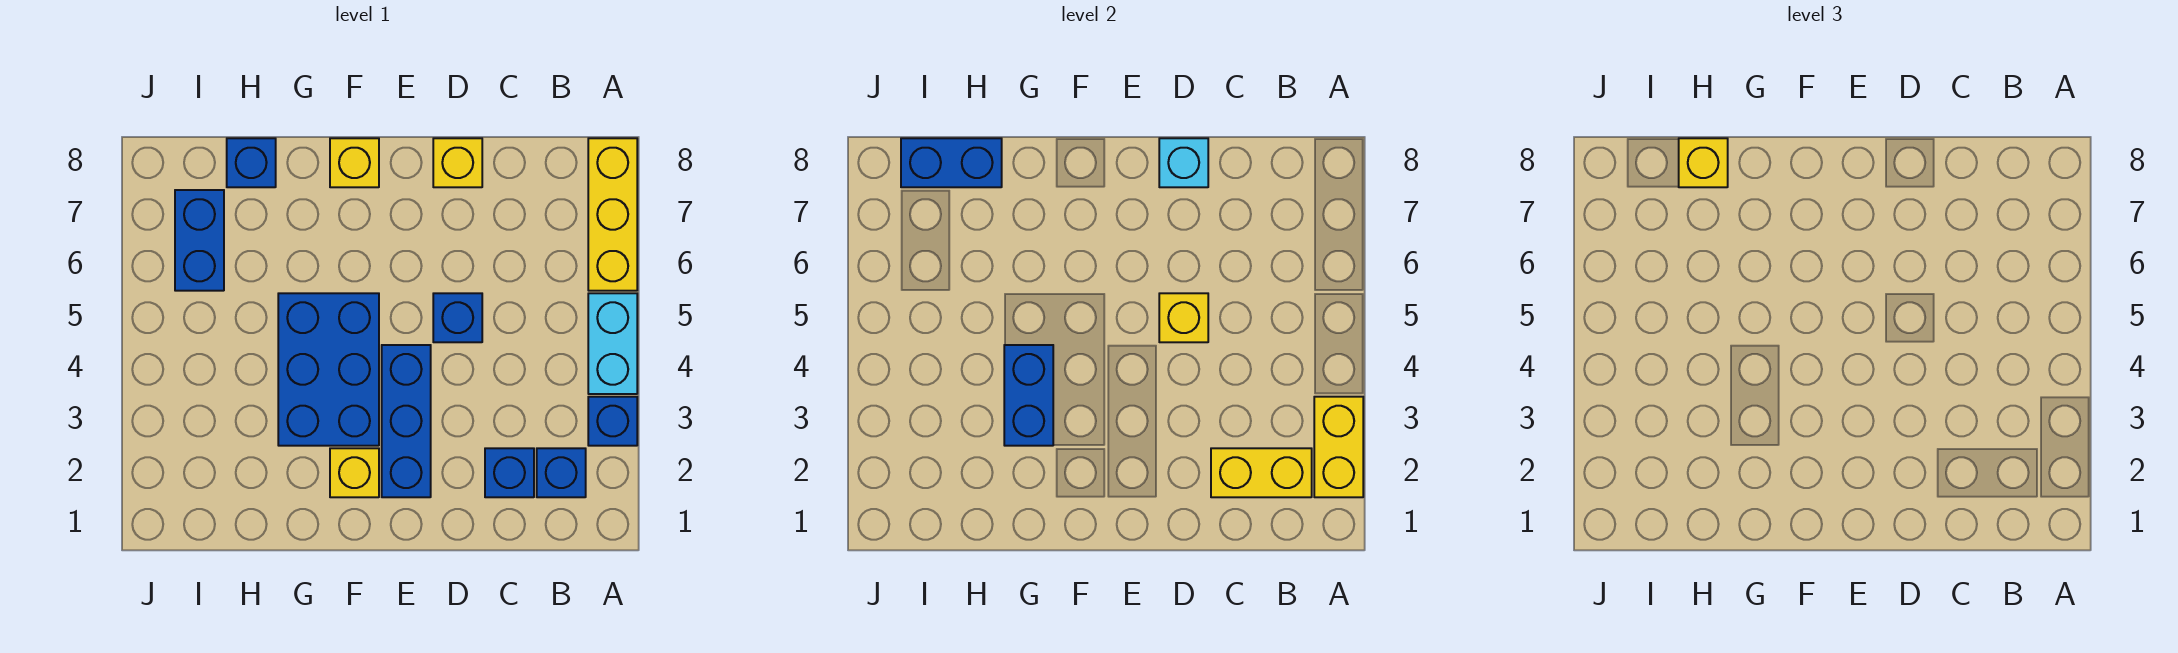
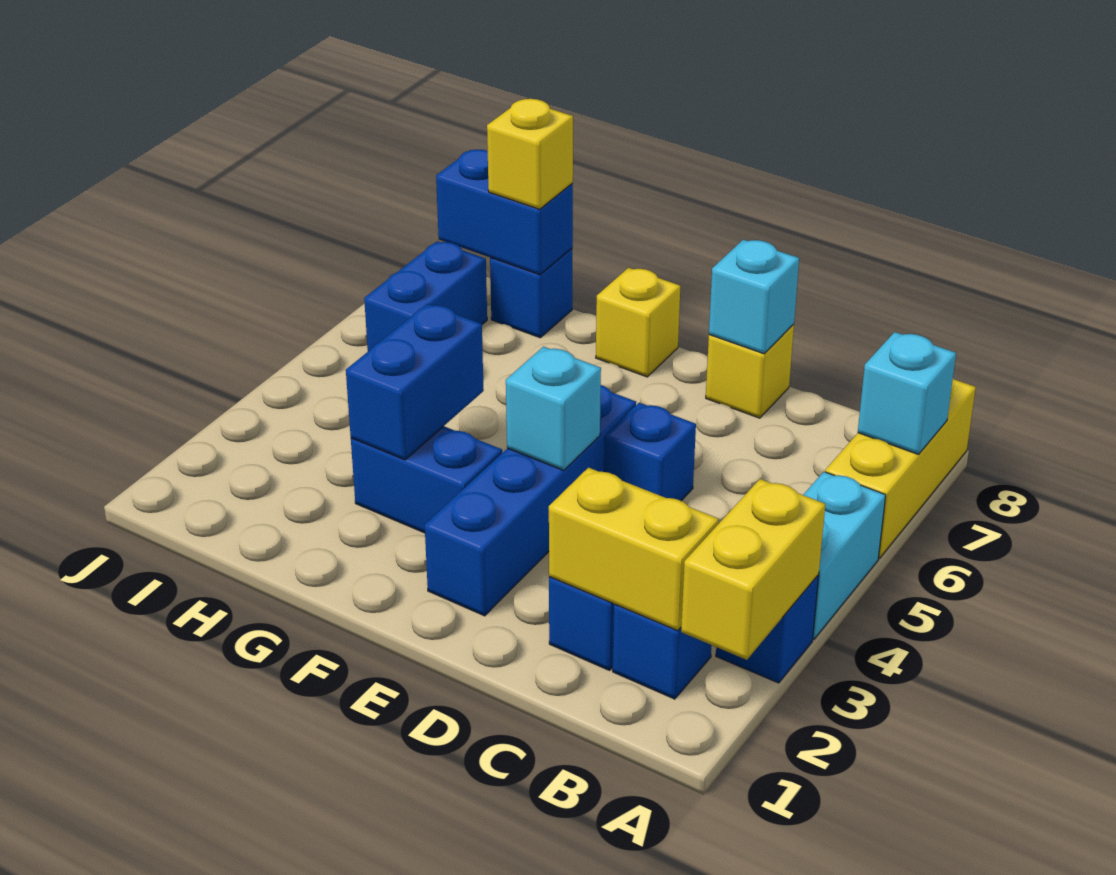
none -> cyan 1x1 brick [858,332,956,454]
yellow 1x1 brick [1159,293,1208,342] -> none
blue 1x3 brick [382,345,431,497] -> blue 1x4 brick [425,385,636,616]
none -> cyan 1x1 brick [506,347,601,470]
yellow 1x1 brick [330,448,379,497] -> none
blue 2x3 brick [278,293,379,446] -> blue 1x2 brick [351,426,502,533]

